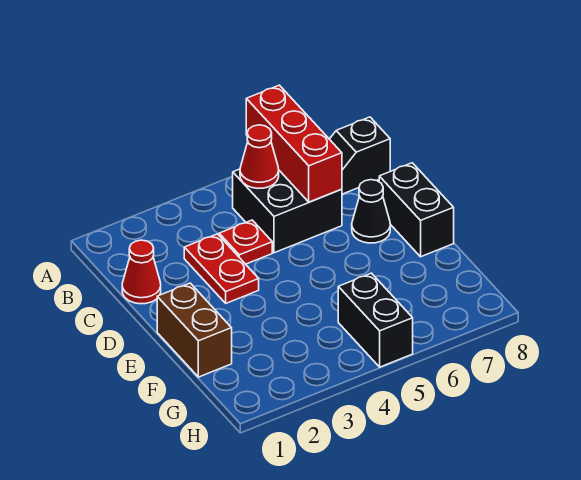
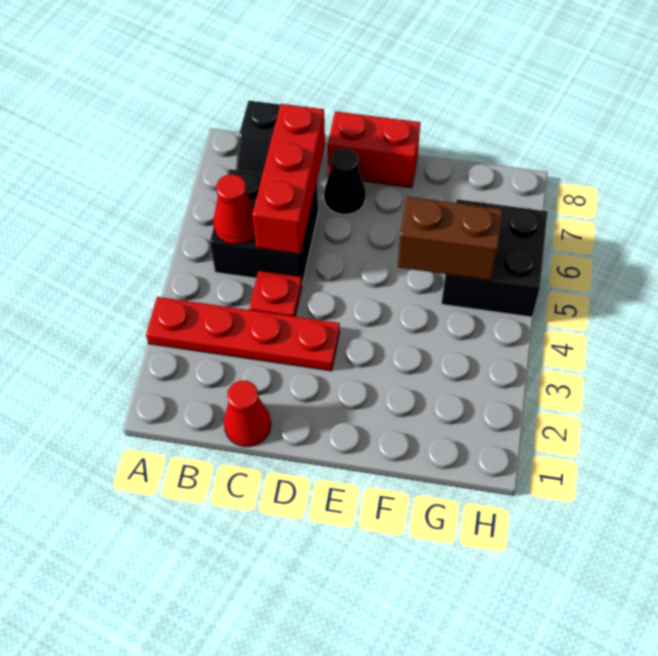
red 1x3 brick [246,85,342,202] -> red 1x3 brick turned to [252,104,325,254]
red 1x2 plate [184,234,259,303] -> red 1x4 plate [146,297,340,371]
black 1x2 brick [379,163,454,257] -> red 1x2 brick [328,111,420,188]
brown 1x2 brick [157,283,232,377] -> brown 1x2 brick moved to [398,197,503,280]
black 1x2 brick [338,273,413,367] -> black 2x2 brick [441,199,547,317]

